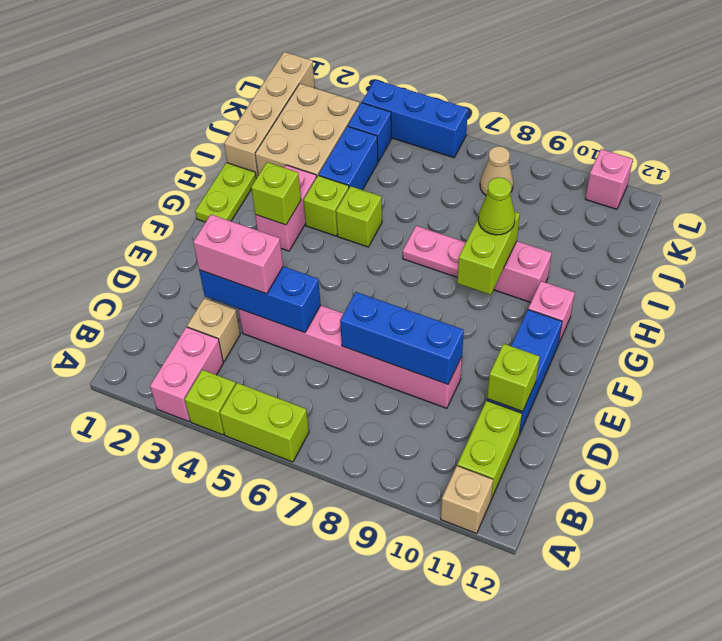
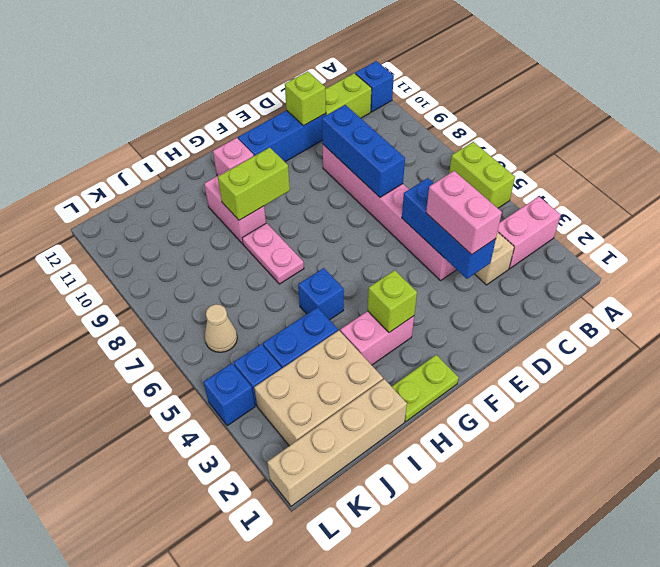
lime 1x1 brick [185,370,236,435] -> none
tan 1x1 brick [441,466,493,534] -> blue 1x1 brick [355,61,394,112]
lime 1x1 brick [303,175,349,236] -> none
lime 1x1 brick [336,186,382,247] -> blue 1x1 brick [298,268,344,320]
lime 1x1 cone [478,177,515,235] -> none
tan 1x1 cone [480,146,513,195] -> tan 1x1 cone moved to [205,304,237,352]
blue 1x3 brick [362,80,468,158] -> blue 1x1 brick [203,363,255,426]
pink 1x1 brick [585,149,633,209] -> none

